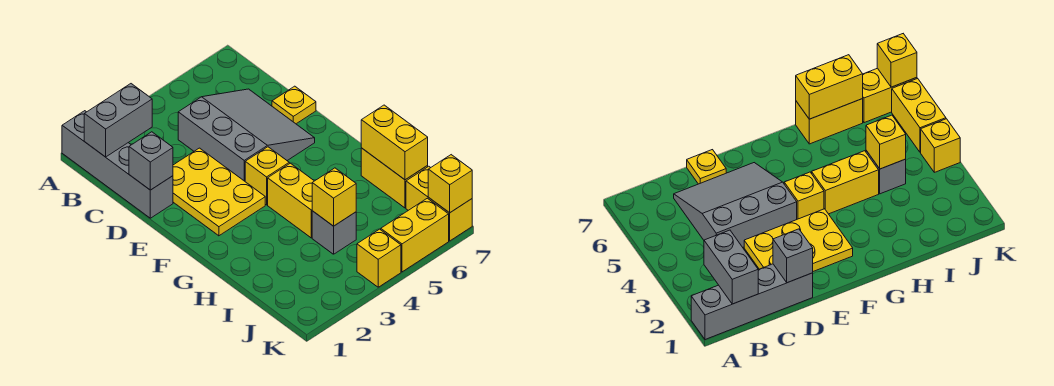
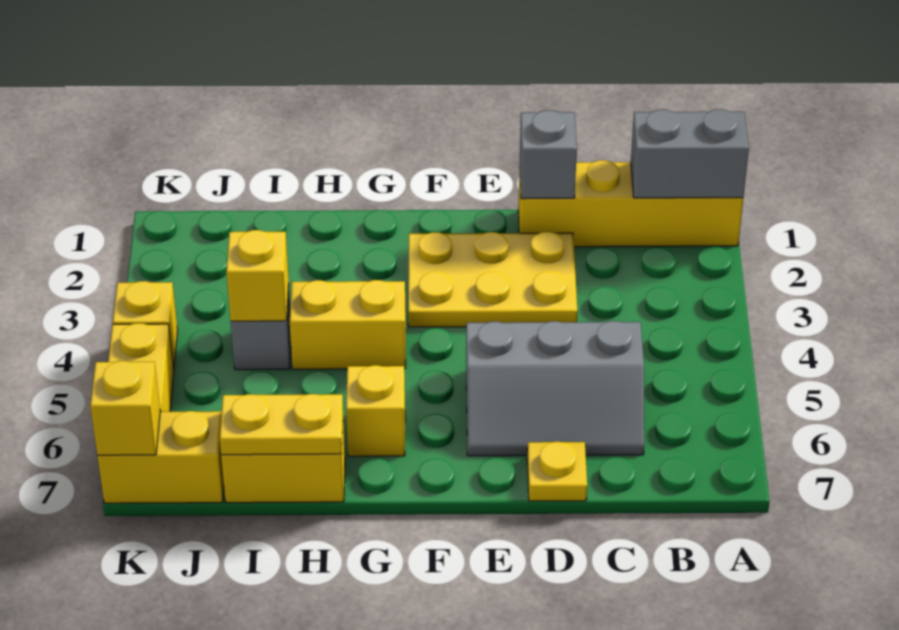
grey 1x4 brick [62,111,173,218] -> yellow 1x4 brick [518,160,743,247]
grey 1x2 brick [84,84,152,157] -> grey 1x2 brick turned to [631,109,749,198]
grey 3x3 slope [178,89,315,181] -> grey 2x3 slope [466,321,644,456]
yellow 1x1 brick [245,147,289,205] -> yellow 1x1 brick moved to [346,365,405,456]
yellow 1x2 brick [361,105,428,180] -> yellow 1x2 plate [220,394,343,455]

